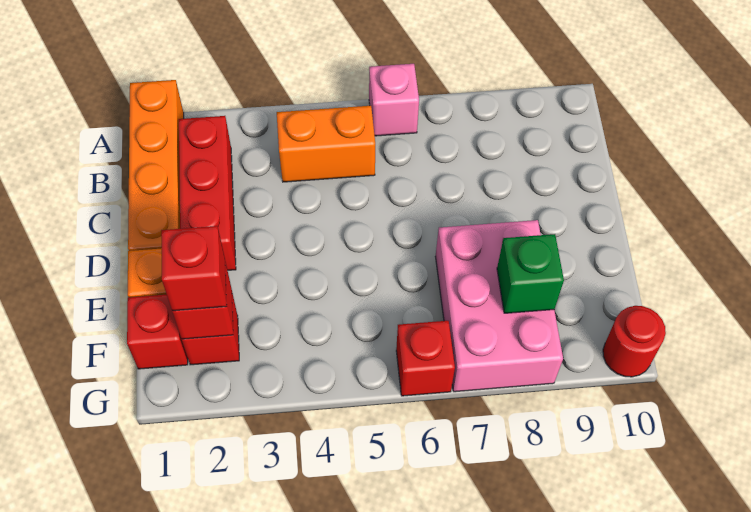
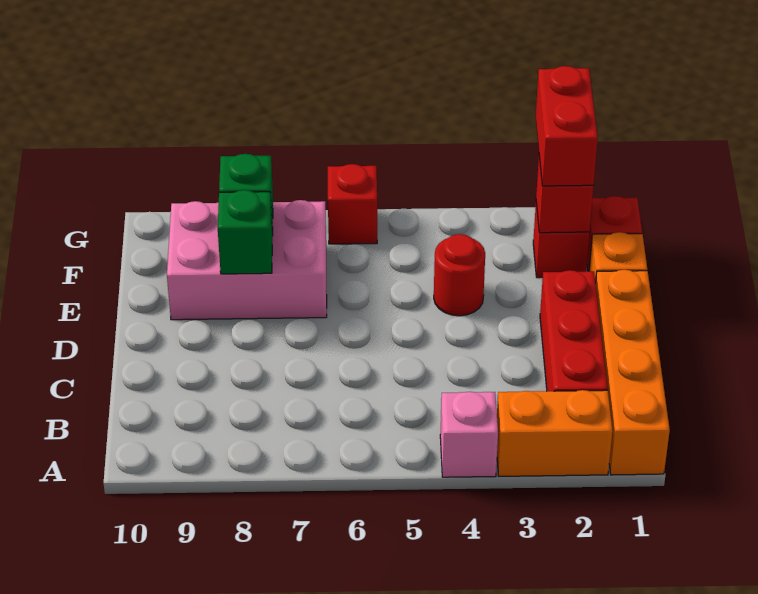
pink 1x1 brick [369,64,419,136] -> pink 1x1 brick moved to [440,392,498,477]
orange 1x2 brick [277,106,375,182] -> orange 1x2 brick moved to [497,390,613,476]
pink 2x3 brick [435,220,563,392] -> pink 2x3 brick turned to [167,200,327,320]
none -> green 1x1 brick [218,190,272,274]
red 1x1 brick [161,226,227,311] -> red 1x2 brick [536,66,598,186]
red 1x1 round brick [603,306,666,377] -> red 1x1 round brick moved to [434,234,485,316]

